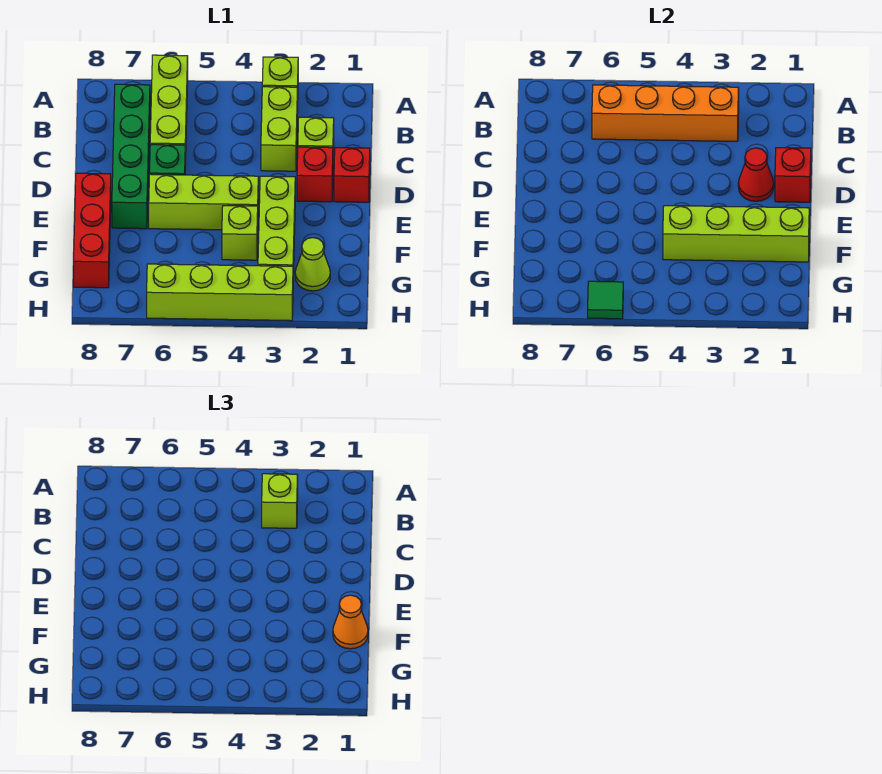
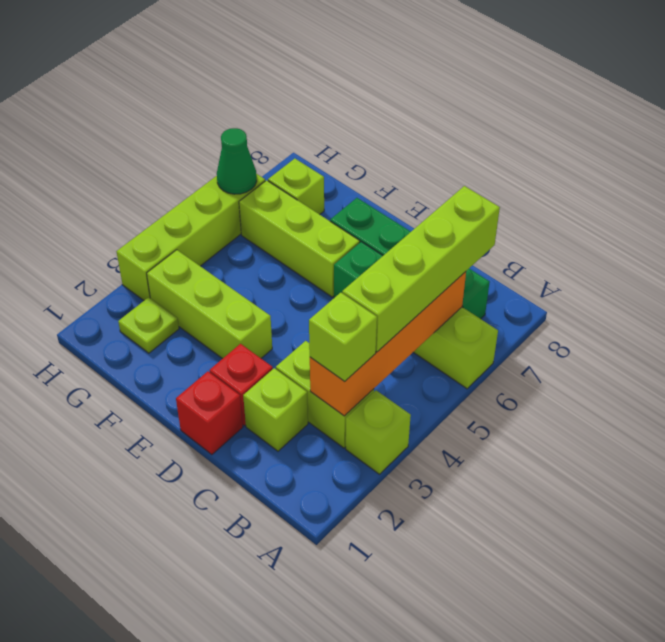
red 1x1 brick [775,148,811,202] -> none
red 1x1 cone [738,148,774,201] -> none
lime 1x3 brick [149,174,258,230] -> lime 1x3 brick turned to [239,180,360,297]
red 1x3 brick [74,173,111,288] -> none
lime 1x4 brick [663,206,809,262] -> lime 1x4 brick moved to [342,186,500,352]
orange 1x1 cone [333,595,368,649] -> none
lime 1x1 brick [222,206,258,260] -> lime 1x1 brick moved to [268,159,324,214]
lime 1x1 cone [295,238,330,291] -> lime 1x1 plate [118,297,179,353]
green 1x1 tile [588,281,623,319] -> green 1x1 cone [217,128,257,194]

